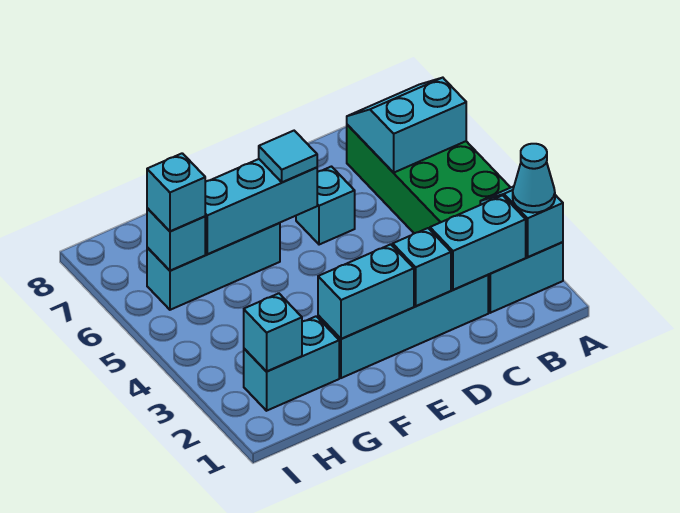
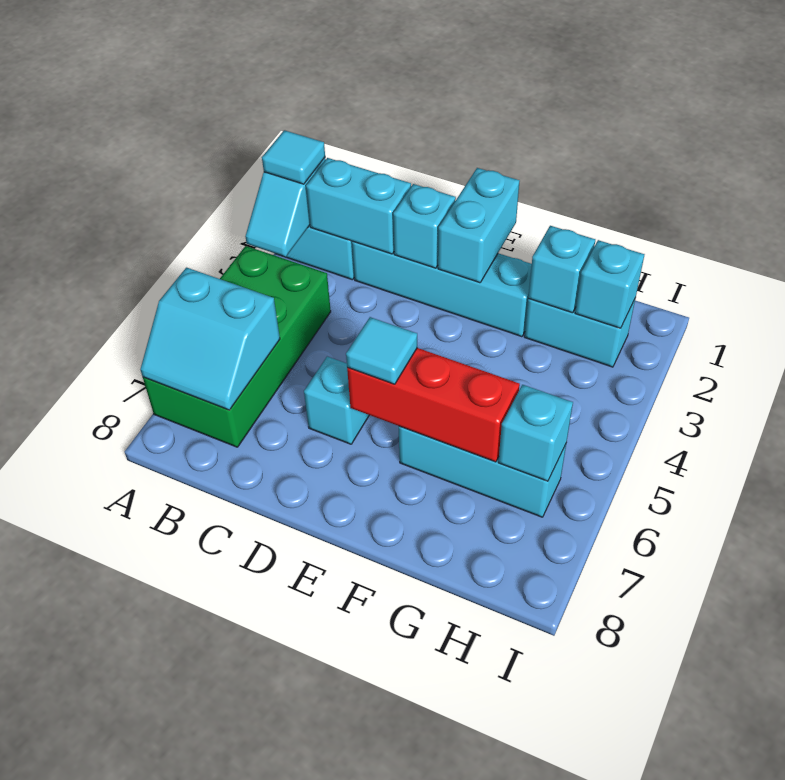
cyan 1x1 cone [513,144,555,213] -> cyan 1x1 tile [262,130,325,184]
cyan 1x2 brick [318,244,414,339] -> cyan 1x2 brick turned to [438,168,520,283]
cyan 1x3 brick [205,159,317,254] -> red 1x3 brick [347,348,520,462]
cyan 1x1 brick [147,153,205,231] -> cyan 1x1 brick moved to [528,226,595,313]

